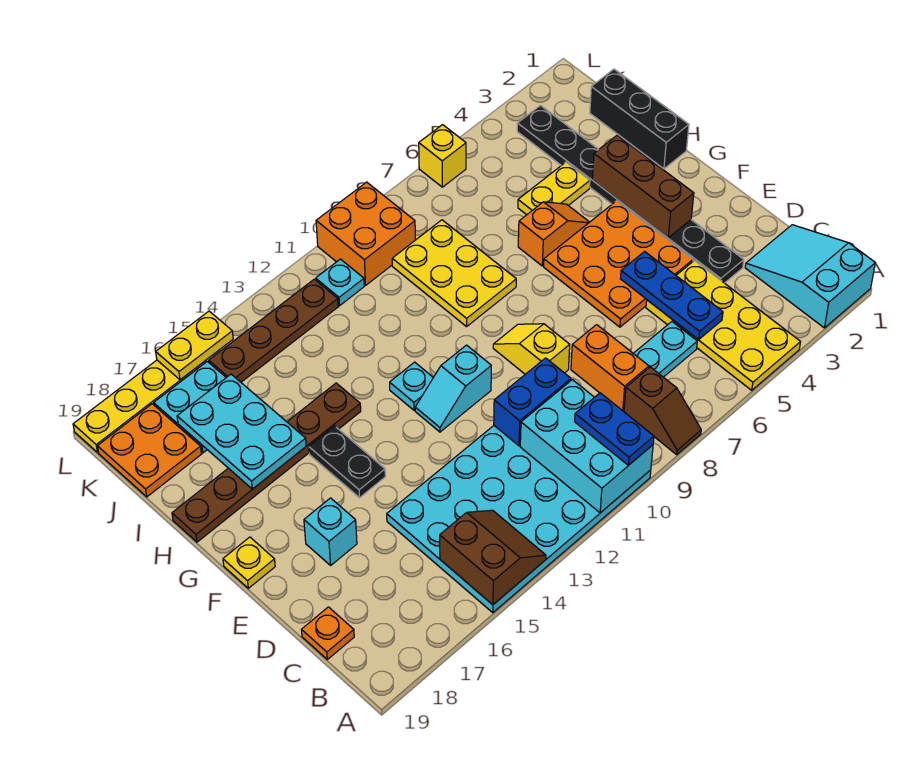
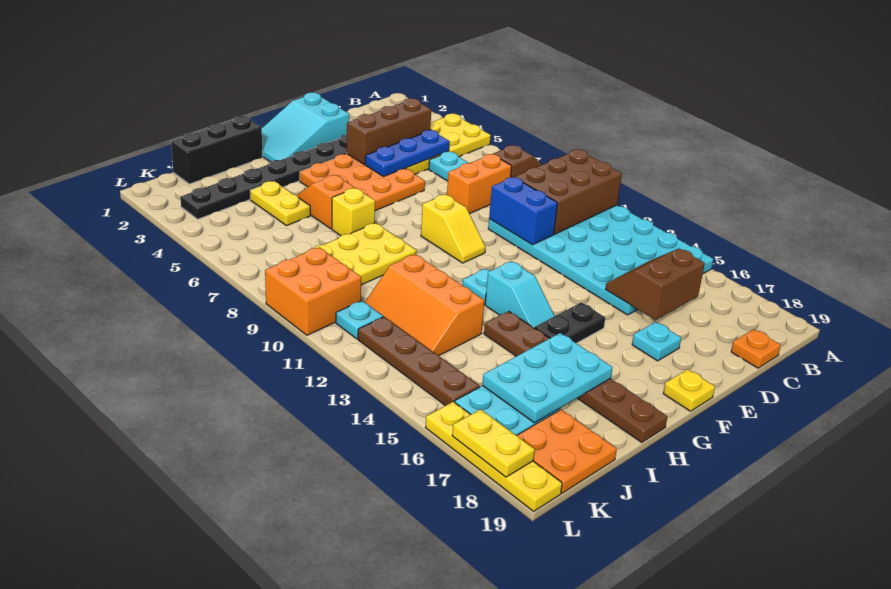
cyan 2x3 slope [745,225,875,328] -> cyan 2x3 slope moved to [262,92,349,162]
cyan 2x3 brick [520,380,653,513] -> brown 2x3 brick [515,149,622,234]
blue 1x2 plate [575,393,654,465] -> none
brown 2x2 slope [440,510,546,605] -> brown 2x2 slope moved to [606,248,705,320]
yellow 1x2 slope [493,324,570,374] -> yellow 1x2 slope turned to [421,195,486,263]
cyan 1x1 brick [304,498,357,565] -> cyan 1x1 plate [632,322,681,361]
brown 1x3 brick [592,135,694,238] -> brown 1x3 brick moved to [347,98,431,165]
cyan 1x2 slope [415,345,491,432] -> cyan 1x2 slope moved to [485,261,554,328]
none -> orange 2x3 slope [365,254,484,355]
yellow 1x1 brick [419,125,466,187] -> yellow 1x1 brick moved to [332,188,375,236]
yellow 1x2 plate [156,311,233,380] -> yellow 1x2 plate moved to [452,409,535,477]

